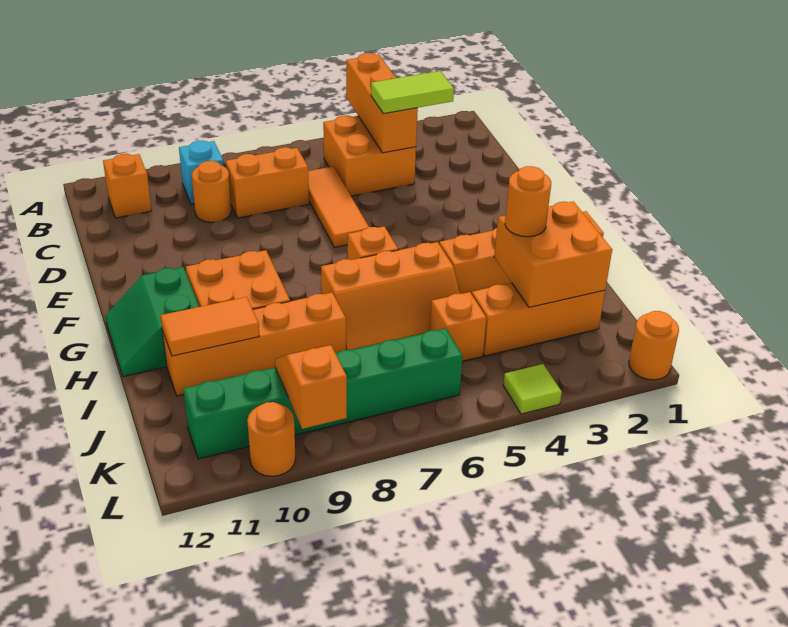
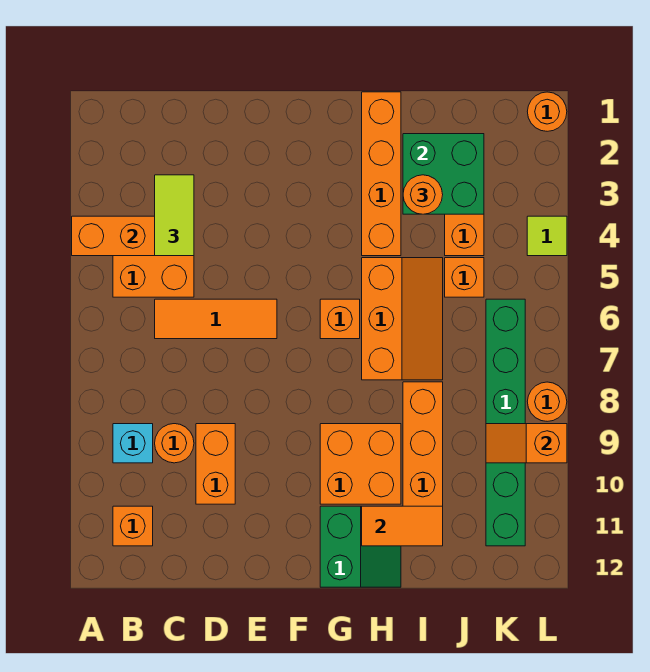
orange 1x2 brick [226,147,309,218] -> orange 1x2 brick moved to [196,424,235,504]
green 2x2 slope [105,267,199,377] -> green 2x2 slope turned to [320,506,401,587]
orange 2x2 brick [494,202,612,307] -> green 2x2 brick [403,134,484,214]
orange 1x2 tile [161,297,259,356] -> orange 1x2 tile turned to [362,506,443,546]
orange 1x1 round brick [247,402,296,476] -> orange 1x1 round brick moved to [527,382,567,421]

